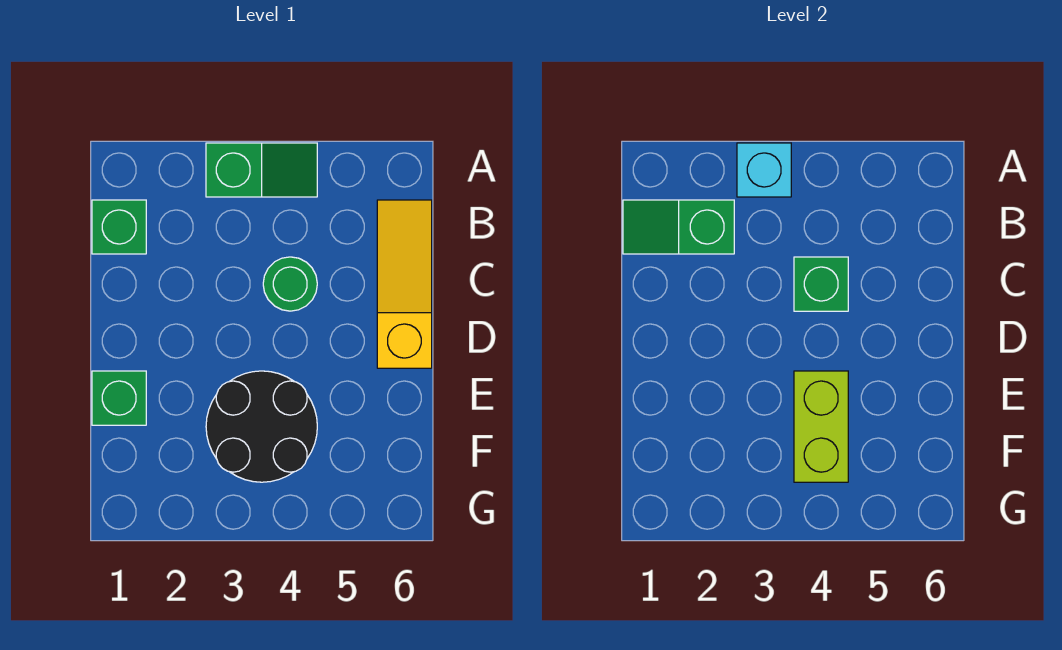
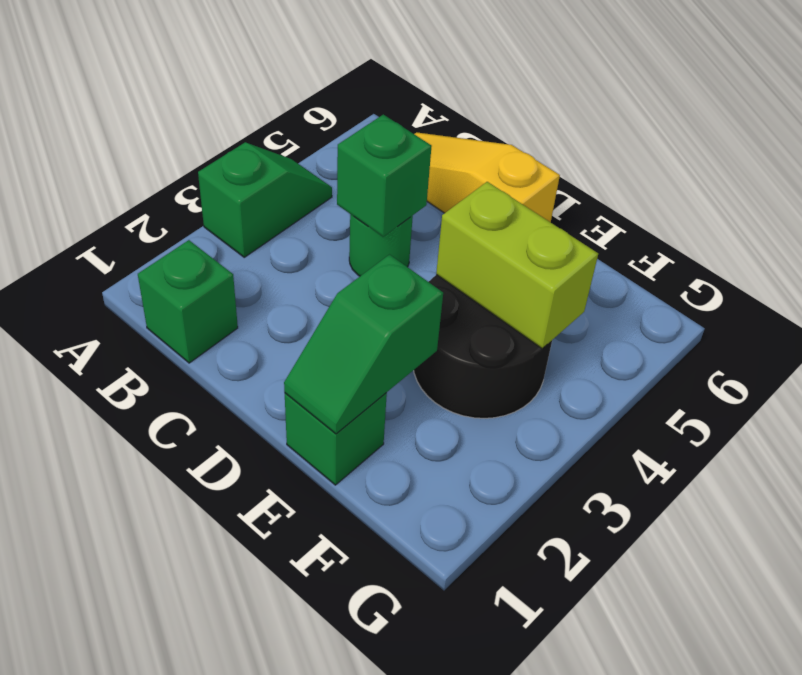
cyan 1x1 brick [737,143,791,197] -> none
green 1x2 slope [623,200,734,254] -> green 1x2 slope moved to [284,255,443,434]

